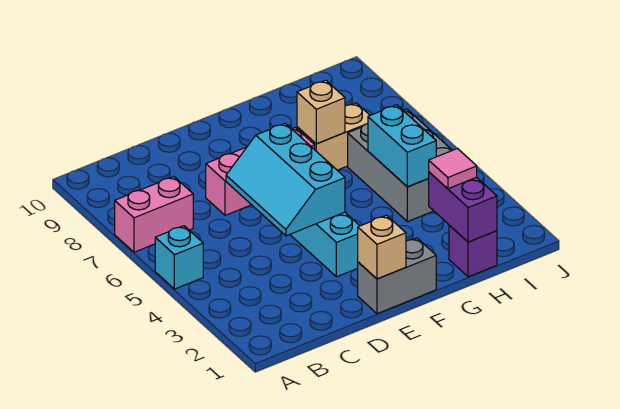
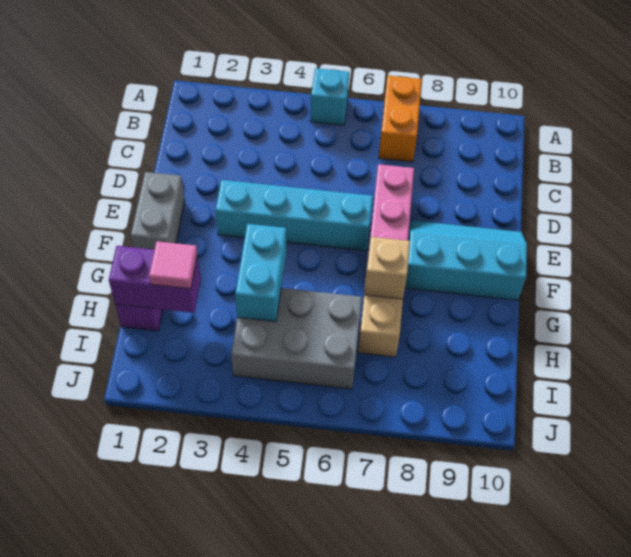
pink 1x2 brick [115,177,193,252] -> orange 1x2 brick [379,76,422,162]
cyan 2x3 slope [226,123,345,236] -> cyan 2x3 slope moved to [405,220,527,300]
tan 1x1 brick [358,215,406,279] -> none
cyan 1x2 brick [368,105,436,187] -> cyan 1x2 brick turned to [235,224,286,322]

